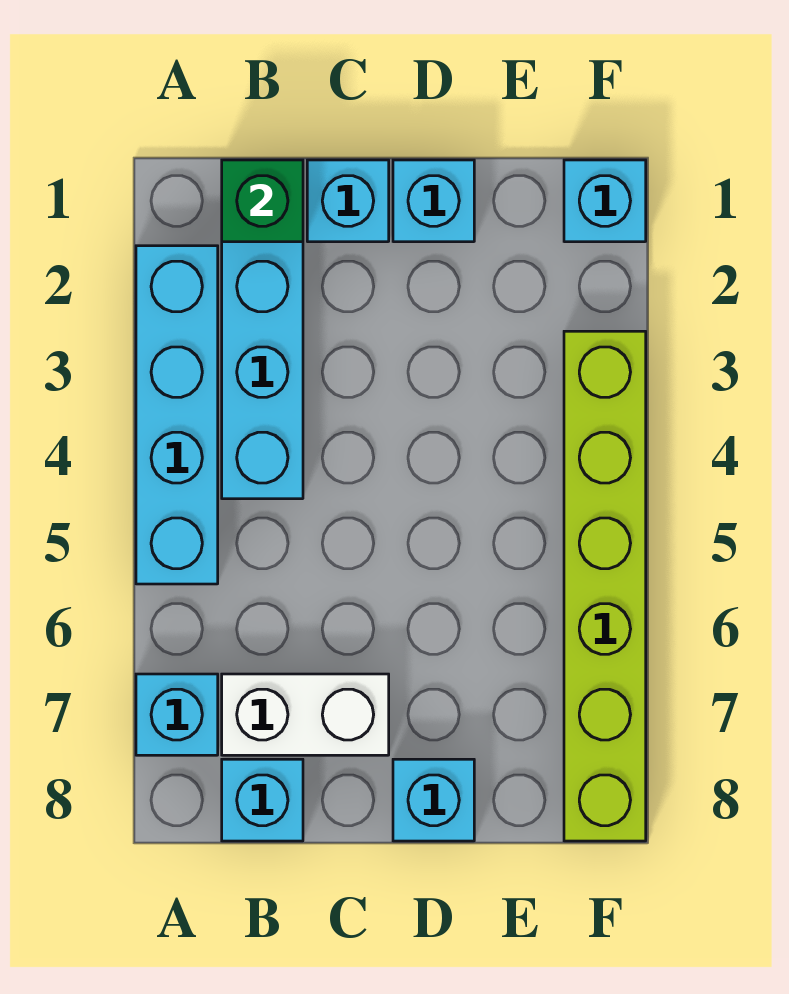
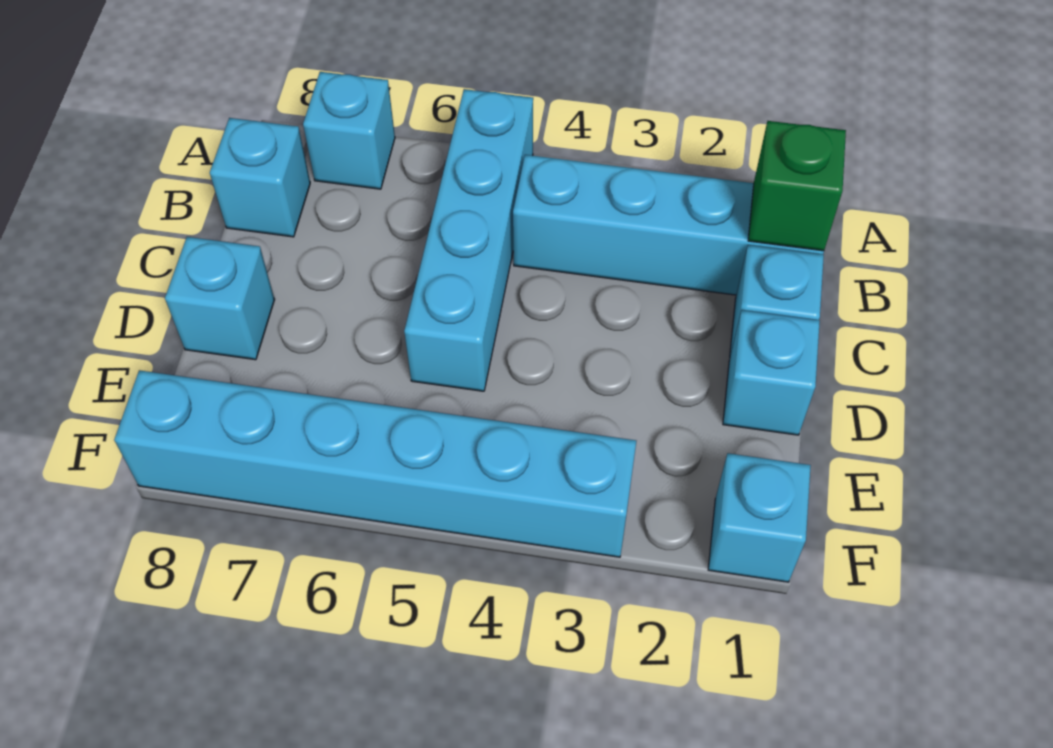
cyan 1x4 brick [136,246,218,584] -> cyan 1x4 brick turned to [404,89,533,391]
white 1x2 brick [222,674,389,755] -> none
lime 1x6 brick [564,331,646,841] -> cyan 1x6 brick [114,370,636,557]

